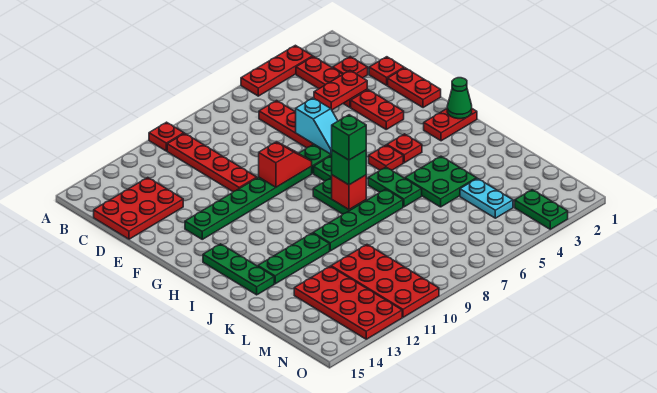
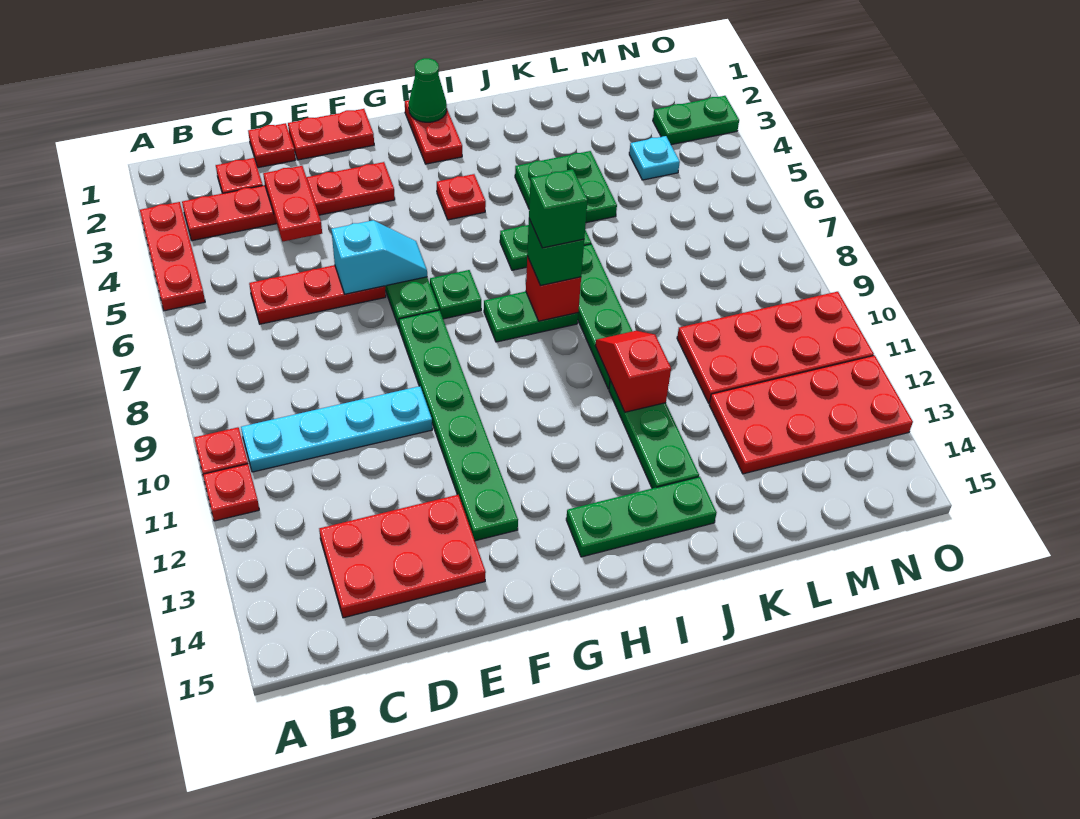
red 1x4 plate [167,133,257,192] -> cyan 1x4 plate [241,386,432,472]
red 2x3 plate [94,178,183,239] -> red 2x3 plate turned to [319,495,486,618]
red 1x2 slope [259,142,312,187] -> red 1x2 slope moved to [595,331,671,412]
red 1x1 plate [369,145,403,170] -> red 1x1 plate moved to [203,464,259,521]
cyan 1x2 plate [460,178,513,218] -> cyan 1x1 plate [629,136,680,180]

